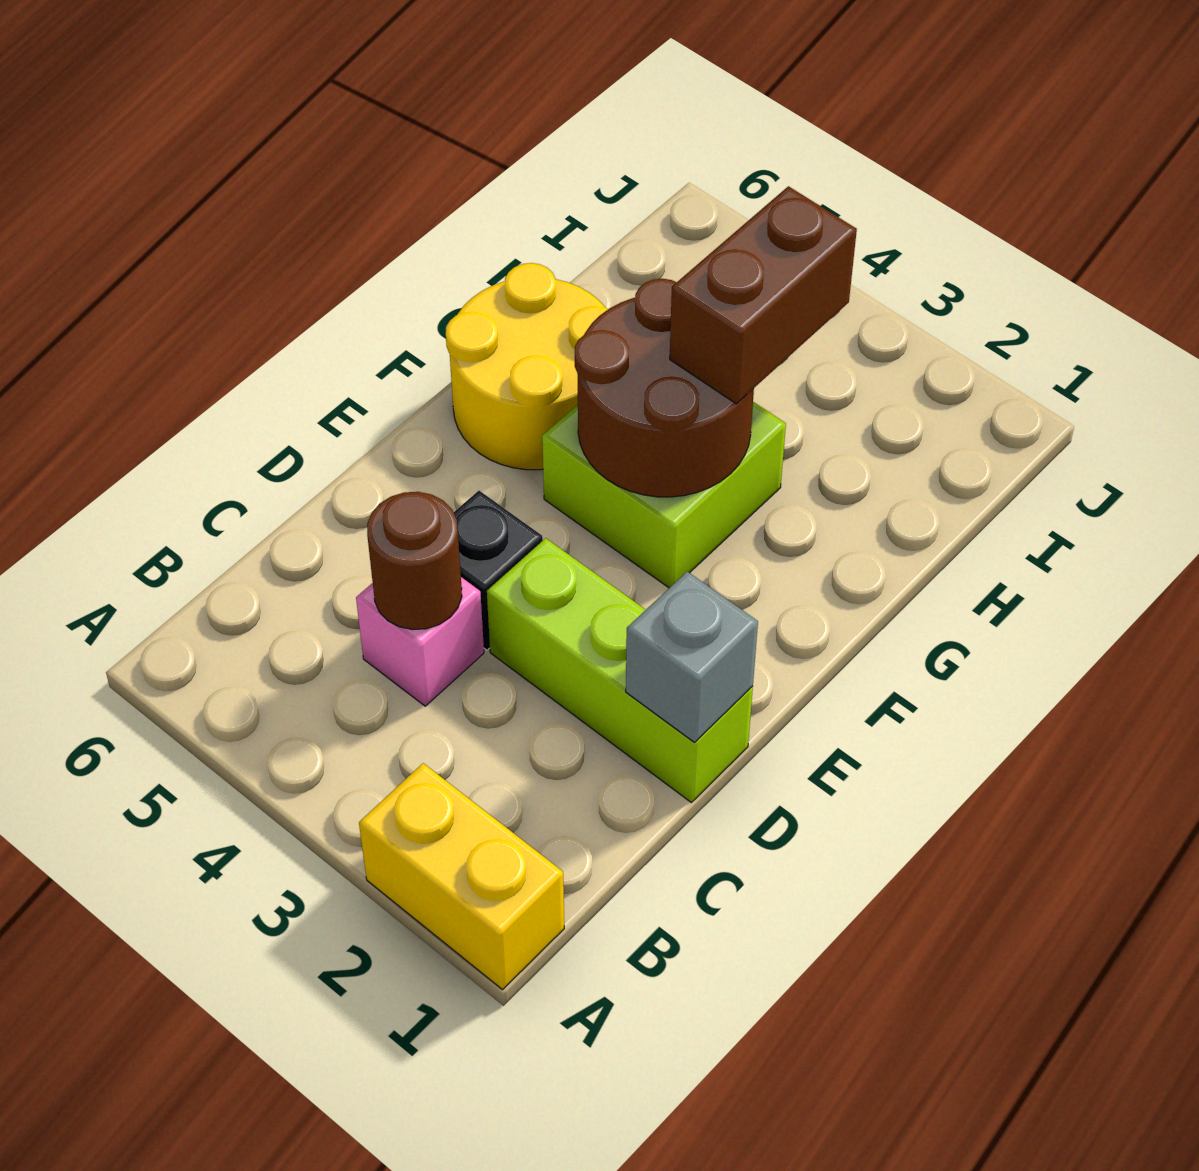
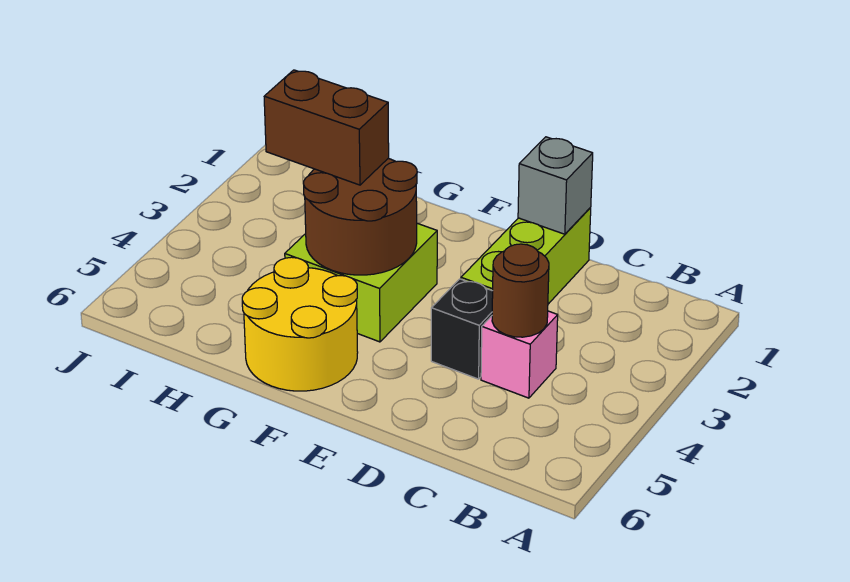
yellow 1x2 brick [359,763,564,990] -> none

